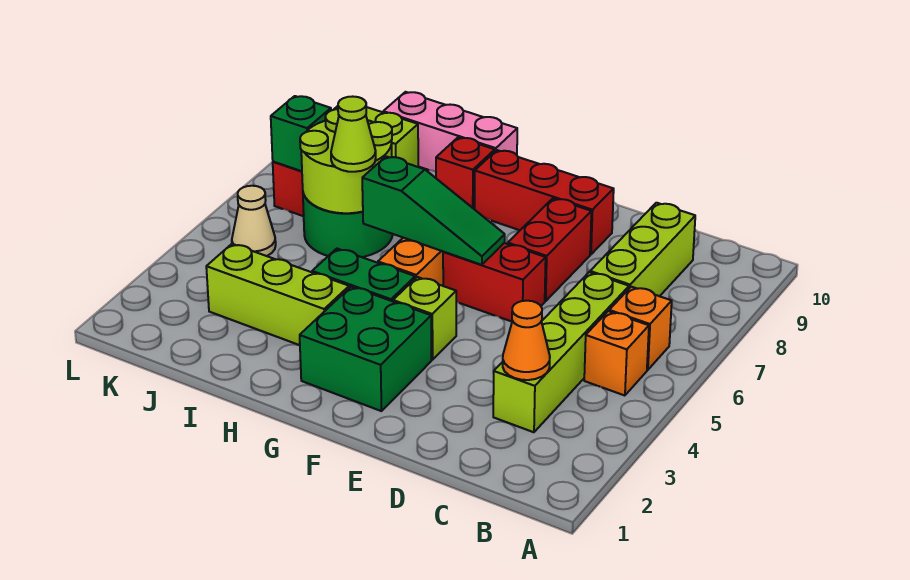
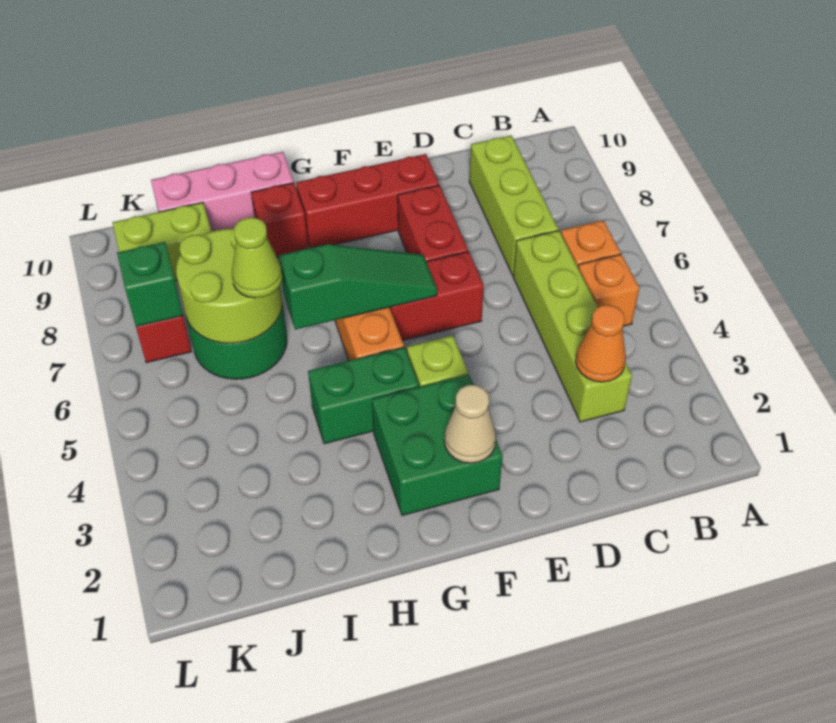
lime 1x3 brick [206,244,349,345] -> none
tan 1x1 cone [232,186,276,256] -> tan 1x1 cone moved to [444,385,496,463]

